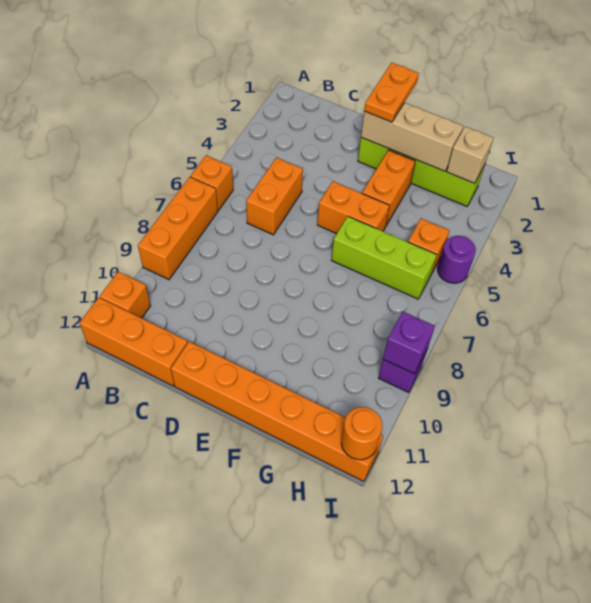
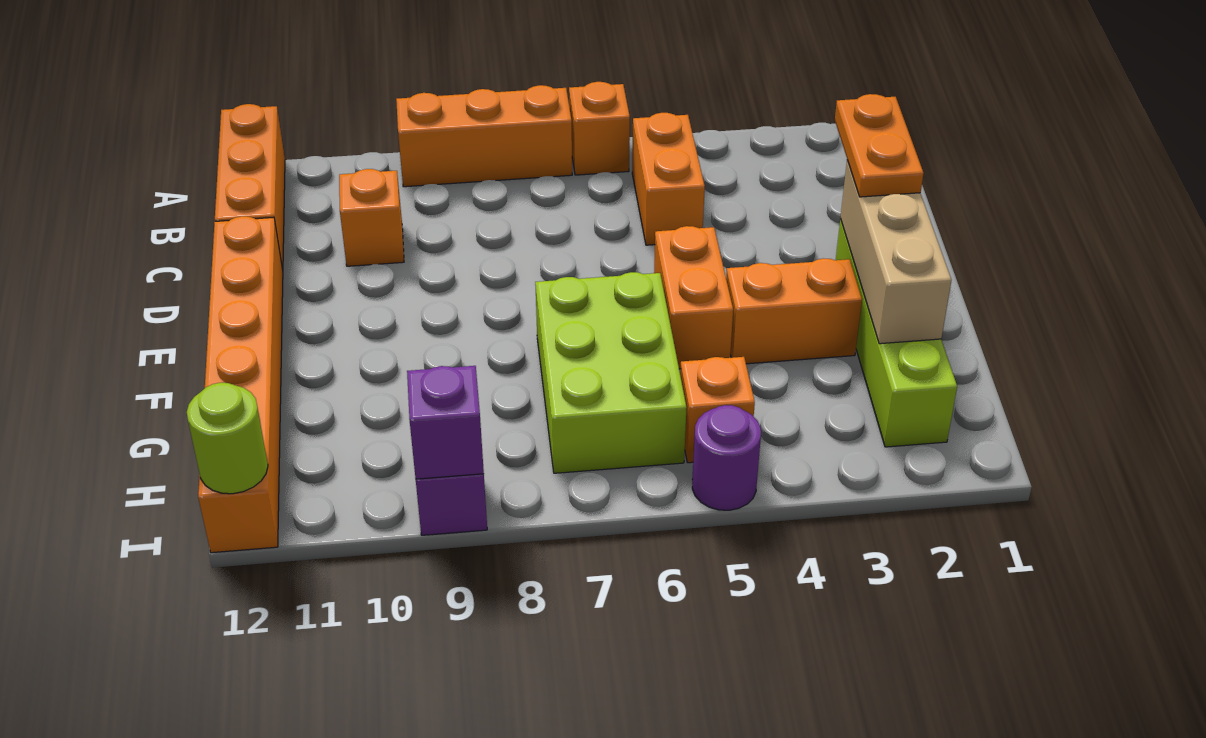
orange 1x1 brick [100,272,151,318] -> orange 1x1 brick moved to [339,169,404,266]
orange 1x2 brick [246,158,303,235] -> orange 1x2 brick turned to [632,113,705,245]
orange 1x2 plate [364,63,419,122] -> orange 1x2 plate turned to [835,94,924,197]
lime 1x3 brick [331,216,437,299] -> lime 2x3 brick [535,272,687,473]
tan 1x1 brick [447,127,493,183] -> none
orange 1x1 round brick [341,407,382,460] -> lime 1x1 round brick [187,383,268,494]

